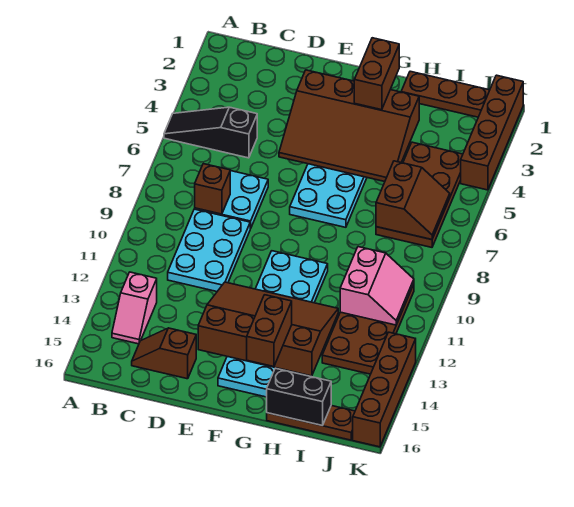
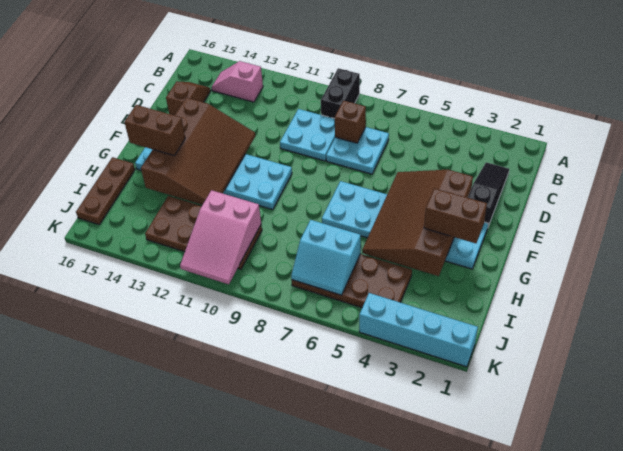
black 1x3 slope [164,107,257,158] -> black 1x3 slope moved to [468,162,509,227]
cyan 2x3 plate [168,209,250,292] -> cyan 2x2 plate [280,109,335,161]
brown 1x3 plate [401,71,490,117] -> none
black 1x2 brick [267,368,331,426] -> black 1x2 brick moved to [321,68,360,119]
brown 2x2 slope [376,161,450,240] -> cyan 2x2 slope [291,220,361,295]
pink 2x2 slope [340,247,414,325] -> pink 2x3 slope [180,190,261,284]
brown 1x4 brick [461,75,523,190] -> cyan 1x4 brick [359,293,478,367]
brown 1x4 brick [353,332,416,447] -> none

